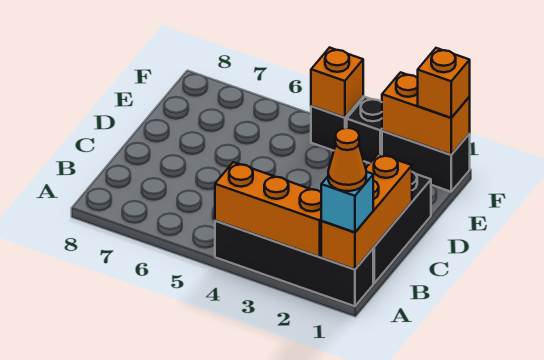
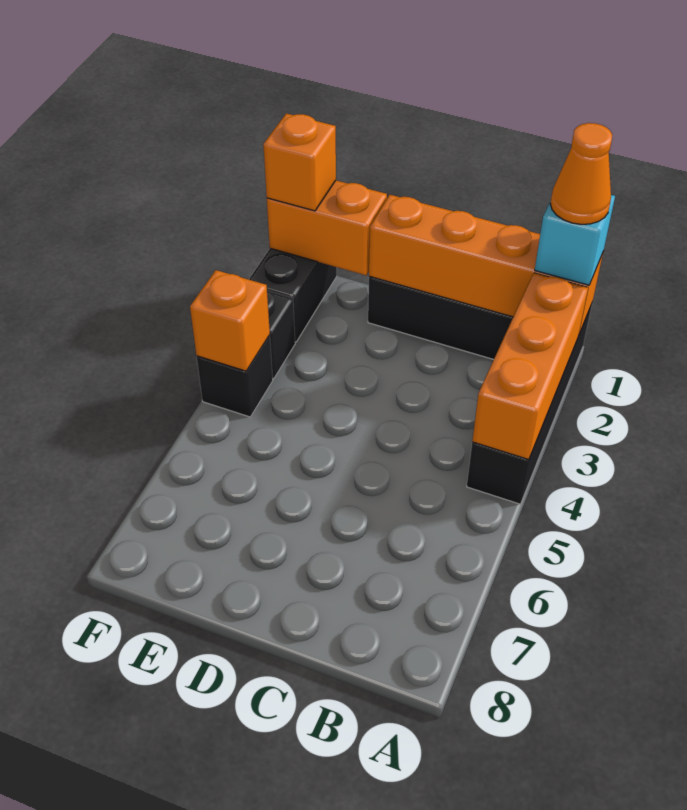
orange 1x3 brick [321,154,412,269] -> orange 1x4 brick [369,195,603,334]
orange 1x2 brick [382,72,470,155] -> orange 1x2 brick turned to [267,180,387,275]

